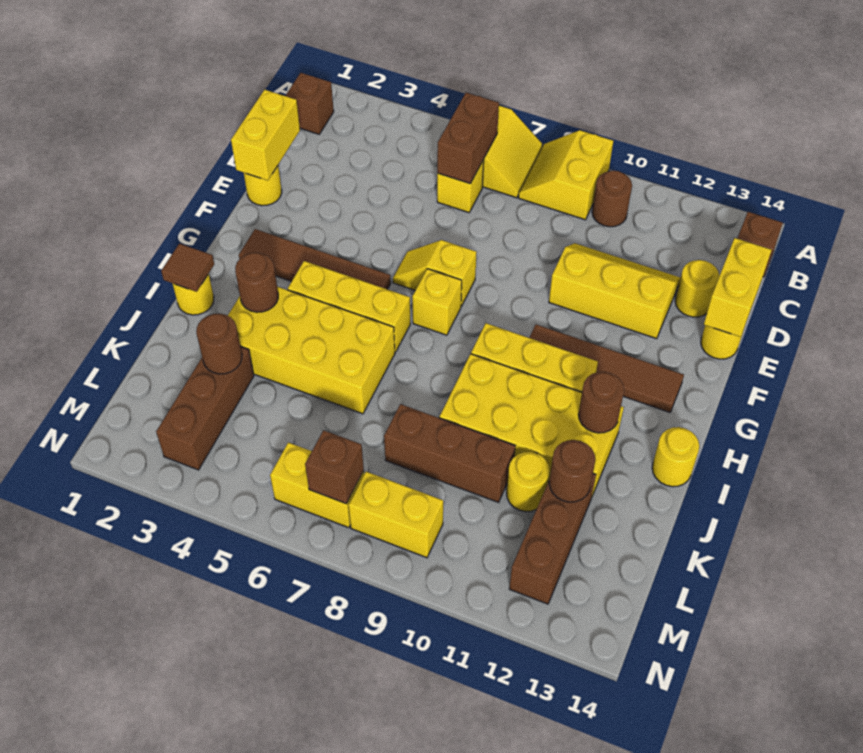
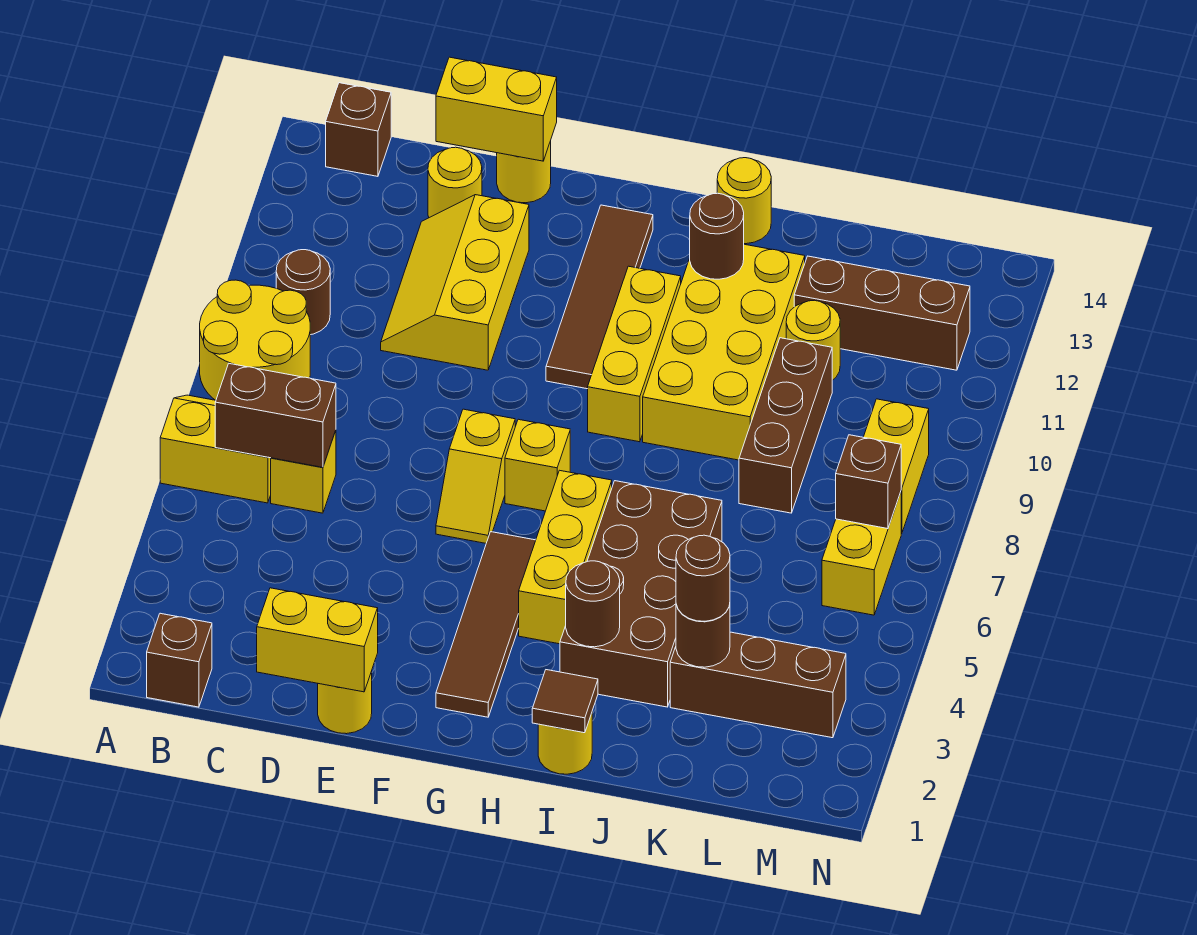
yellow 2x2 slope [519,130,613,220] -> yellow 2x2 round brick [200,280,310,400]
yellow 2x4 brick [228,287,395,414] -> brown 2x4 brick [560,481,722,707]
brown 1x1 round brick [549,440,596,502] -> brown 1x1 round brick moved to [676,535,730,621]

